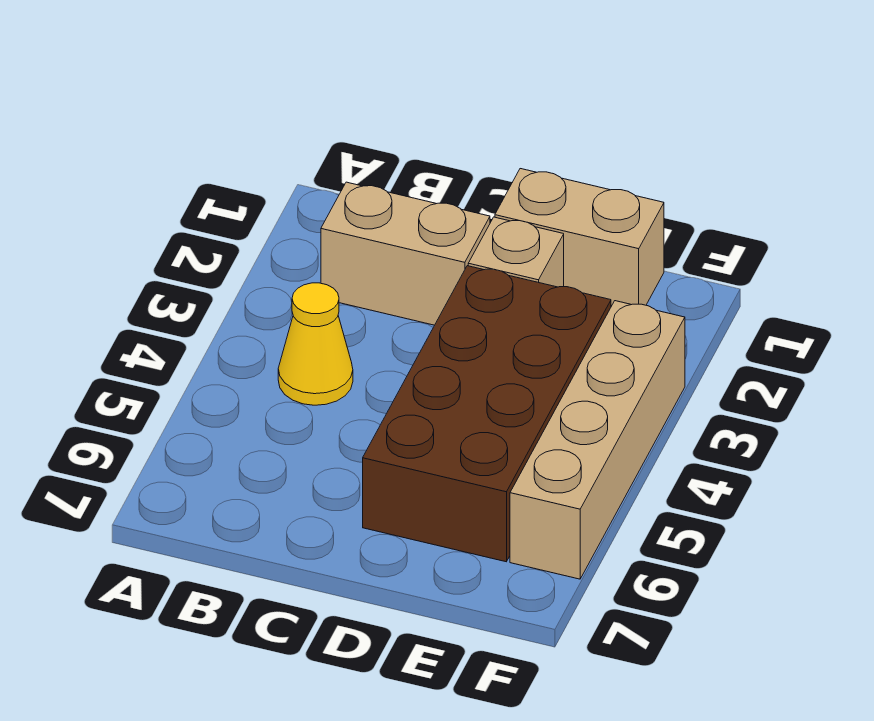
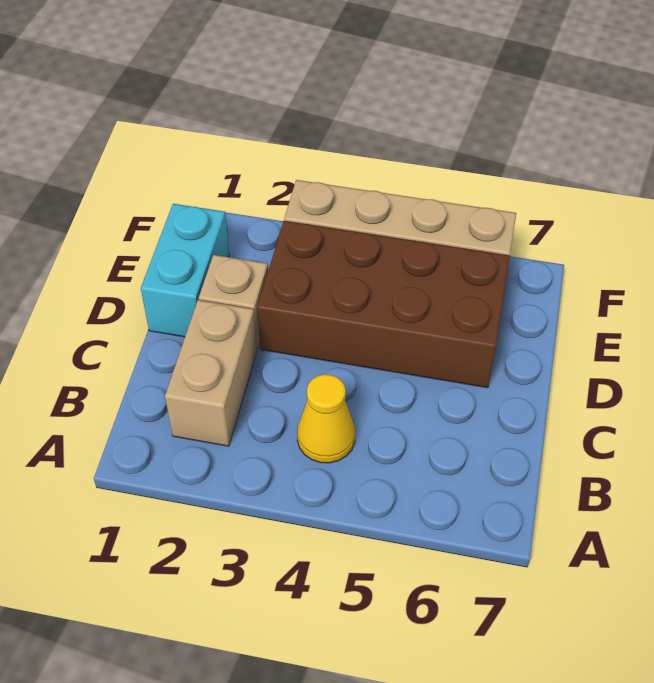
tan 1x2 brick [495,169,664,306] -> cyan 1x2 brick [141,204,230,337]

